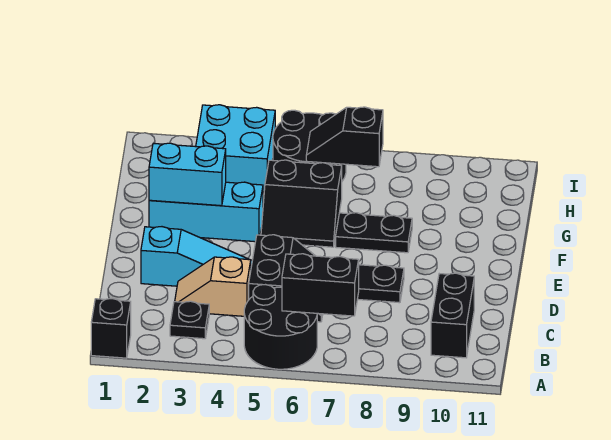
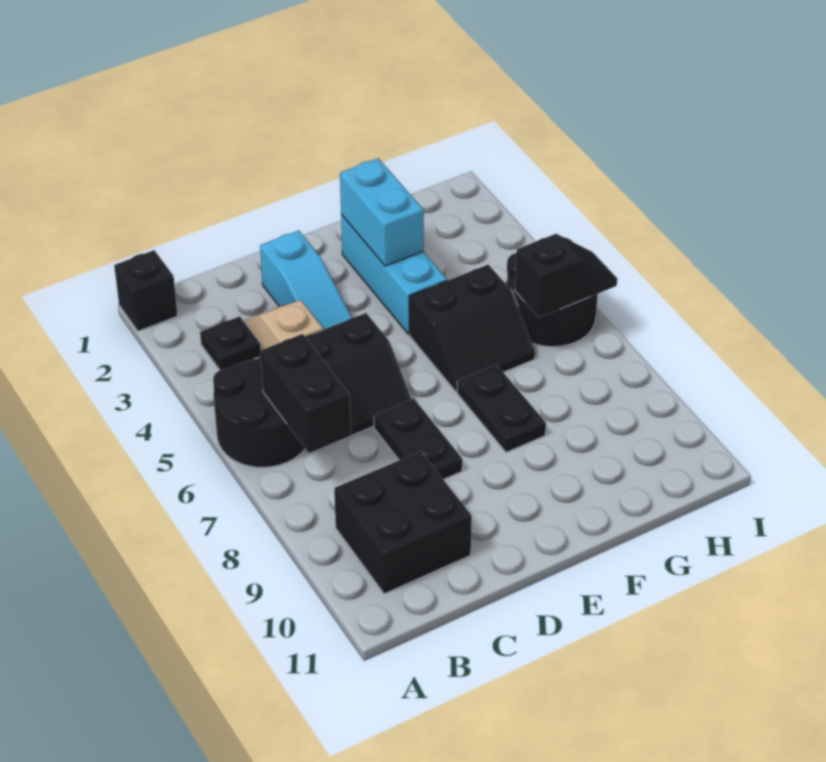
black 1x2 brick [431,273,474,358] -> black 2x2 brick [334,451,472,594]
black 2x2 slope [261,160,342,247] -> black 2x2 slope turned to [409,265,535,392]
cyan 2x2 brick [196,105,275,192] -> none
black 1x2 slope [306,107,383,167] -> black 1x2 slope turned to [515,234,617,318]

